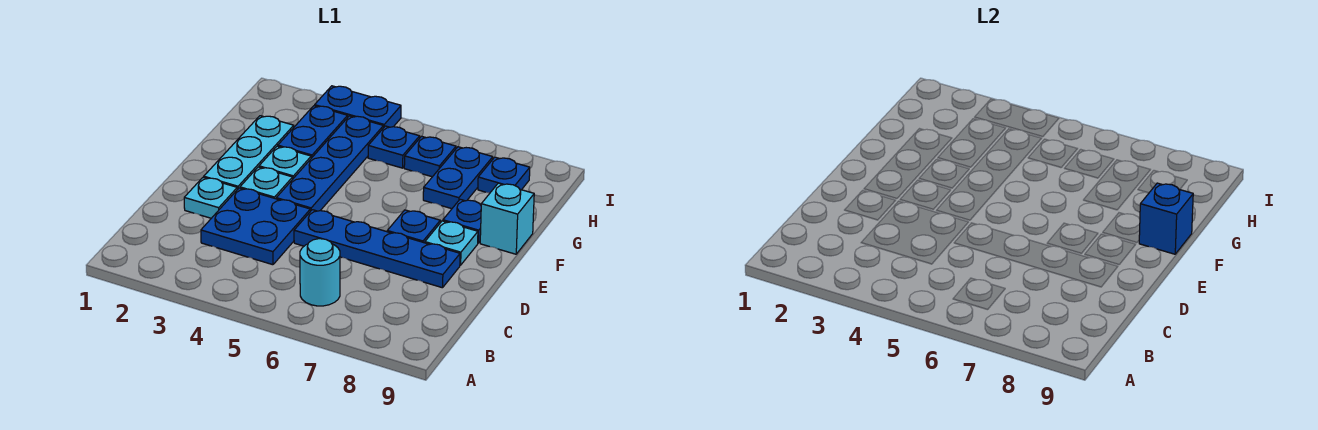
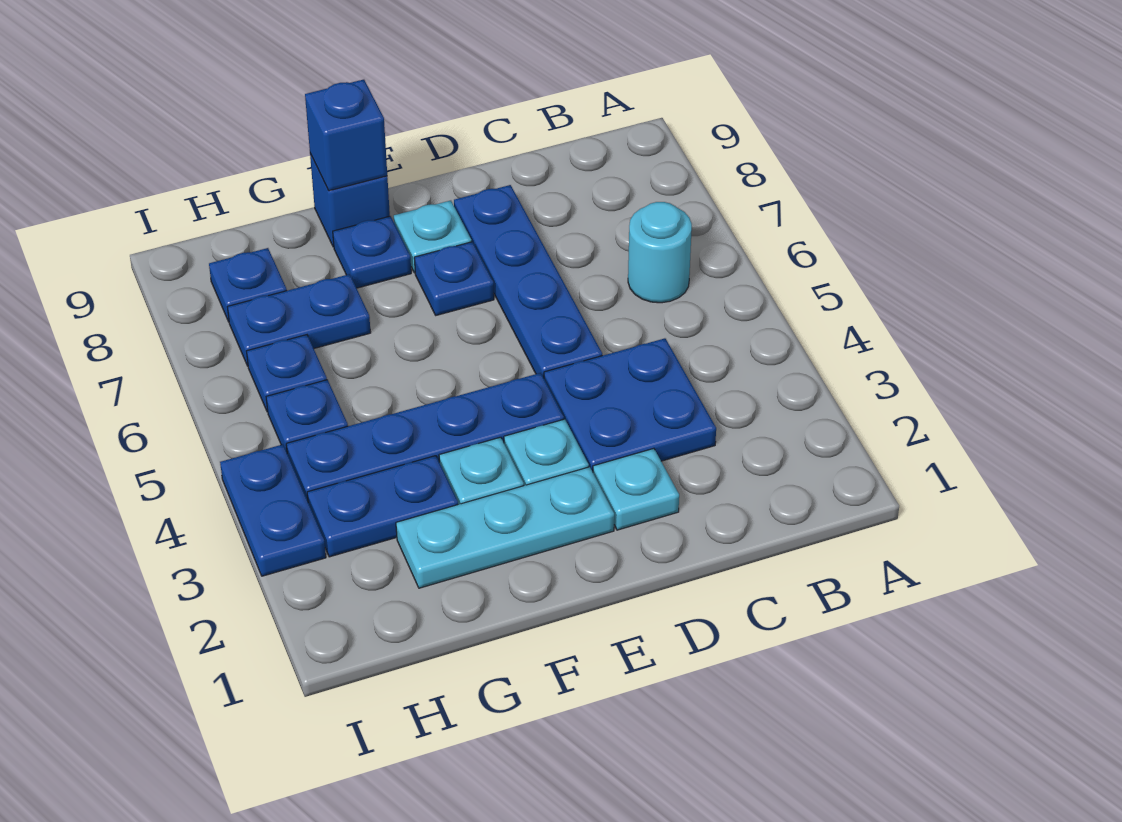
cyan 1x1 brick [480,183,534,254] -> blue 1x1 brick [310,154,390,247]

